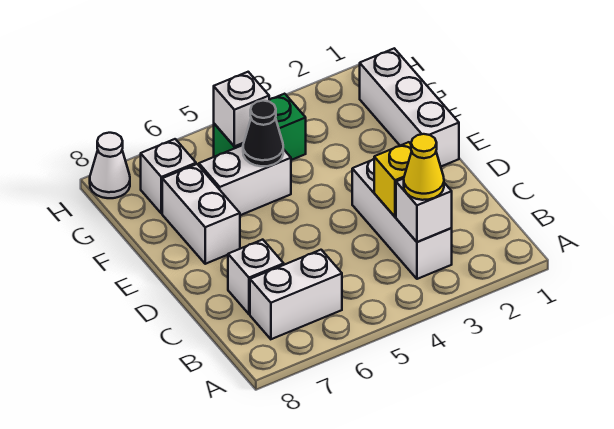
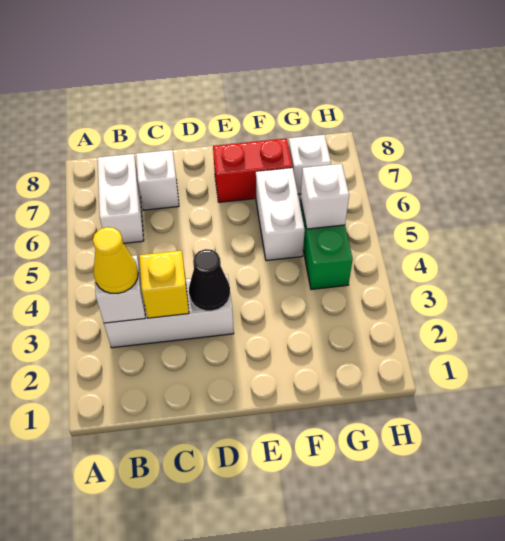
white 1x3 brick [360,48,459,166] -> none
white 1x2 brick [162,164,240,264] -> red 1x2 brick [213,138,292,202]
black 1x1 cone [243,101,283,166] -> black 1x1 cone moved to [189,249,230,311]
white 1x1 cone [90,133,130,198] -> none

